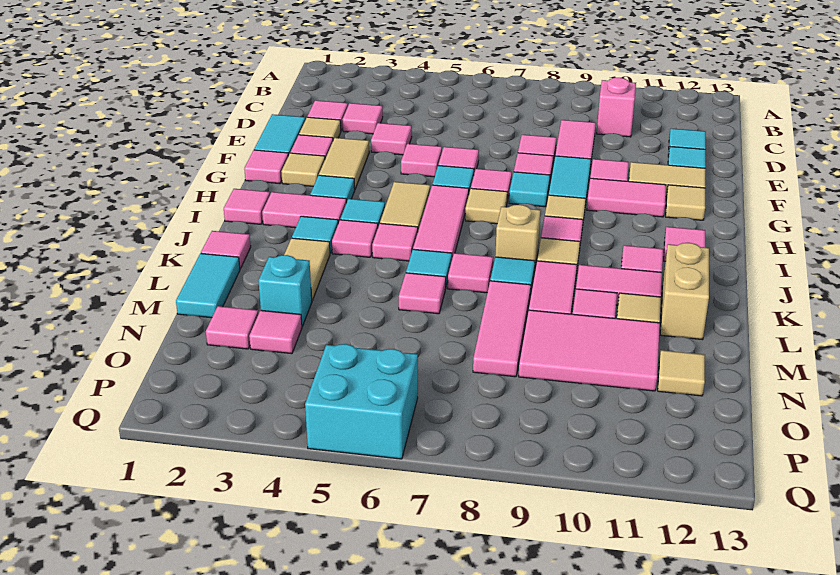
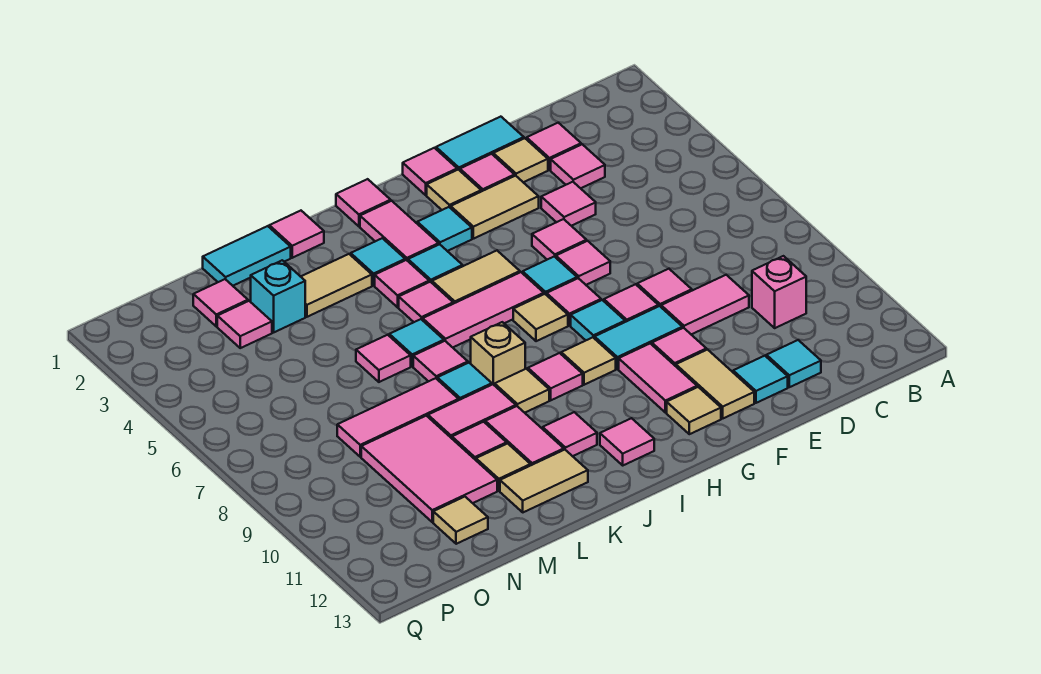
tan 1x2 brick [660,243,709,340] -> tan 1x2 tile [500,450,588,512]
cyan 2x2 brick [305,344,418,459] -> none

